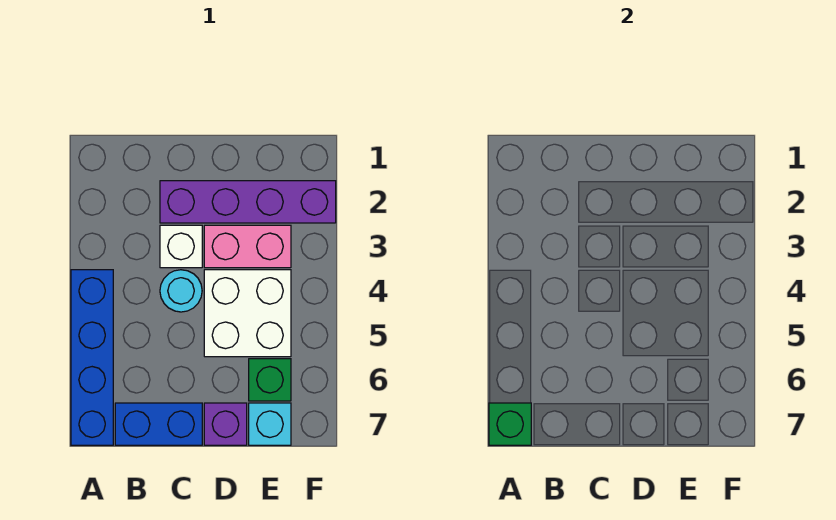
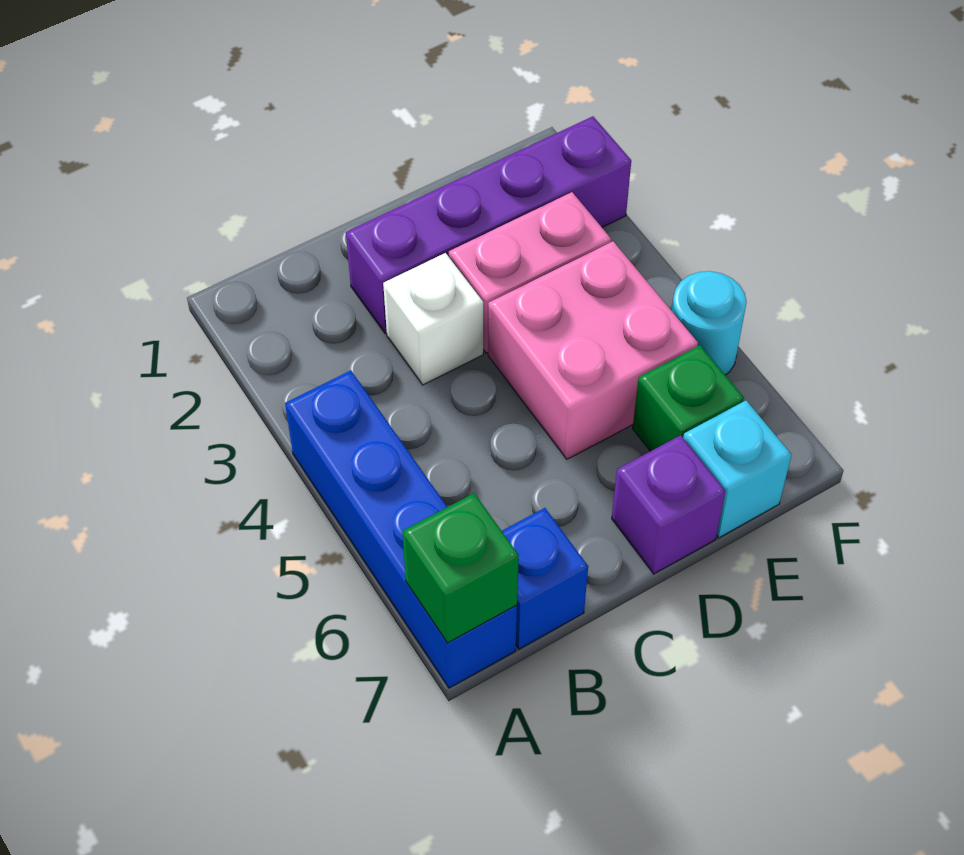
blue 1x2 brick [115,403,202,445] -> blue 1x1 brick [502,508,588,649]
cyan 1x1 round brick [160,270,202,312] -> cyan 1x1 round brick moved to [672,271,747,375]
white 2x2 brick [204,270,291,357] -> pink 2x2 brick [488,241,698,459]

